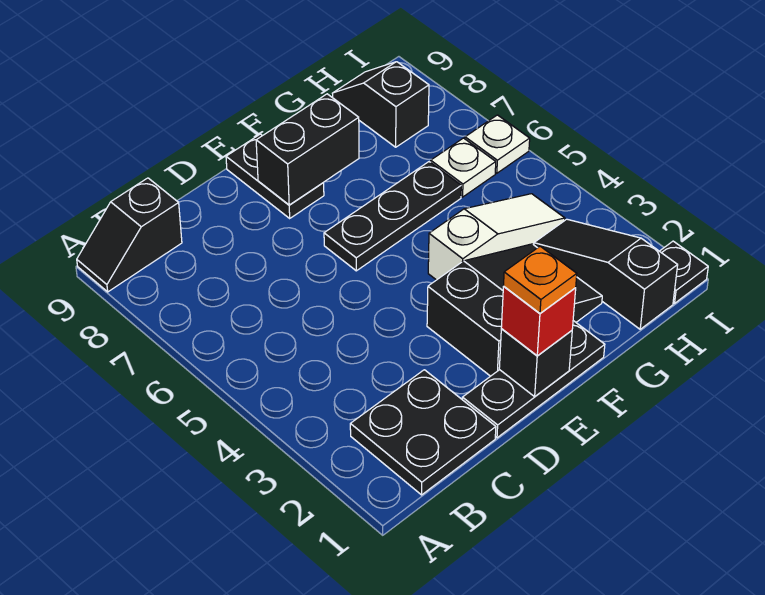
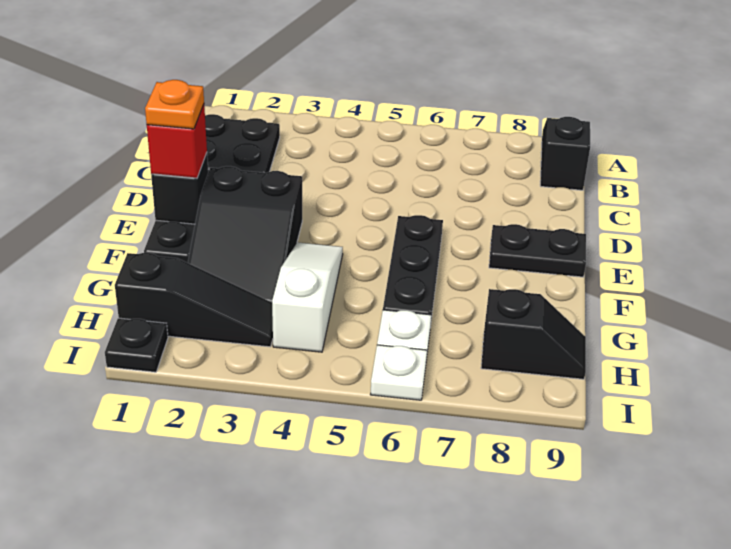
black 1x2 brick [256,94,359,205] -> none
white 1x3 slope [428,194,565,280] -> white 1x3 slope turned to [272,242,343,352]

